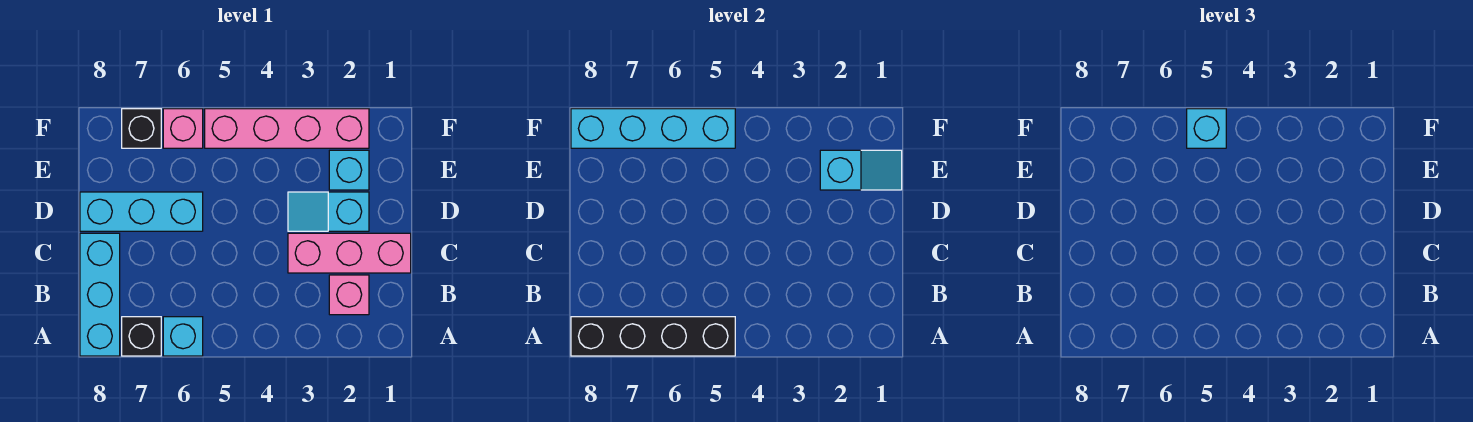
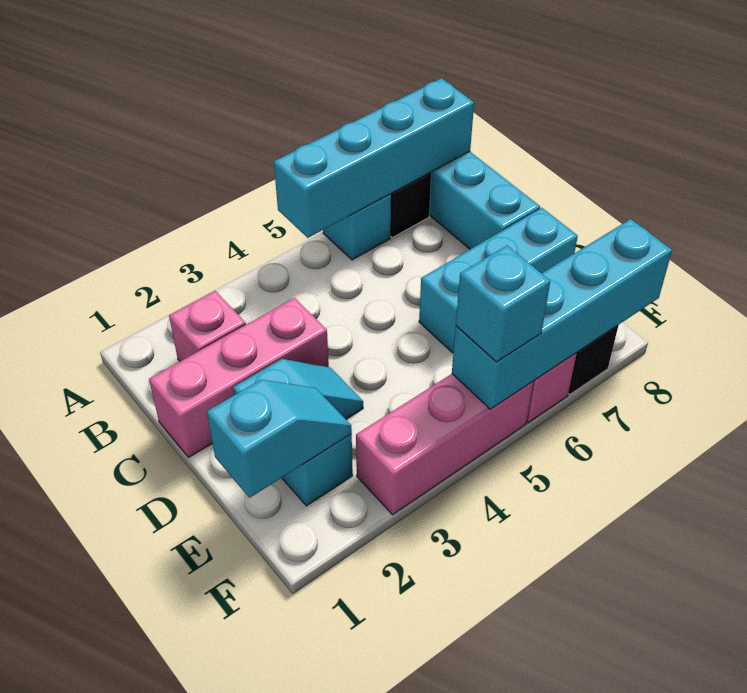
black 1x4 brick [571,317,735,356] -> cyan 1x4 brick [274,78,474,238]
cyan 1x2 slope [820,150,902,190] -> cyan 1x2 slope turned to [207,380,352,498]
pink 1x4 brick [205,109,369,148] -> pink 1x3 brick [356,374,533,515]

